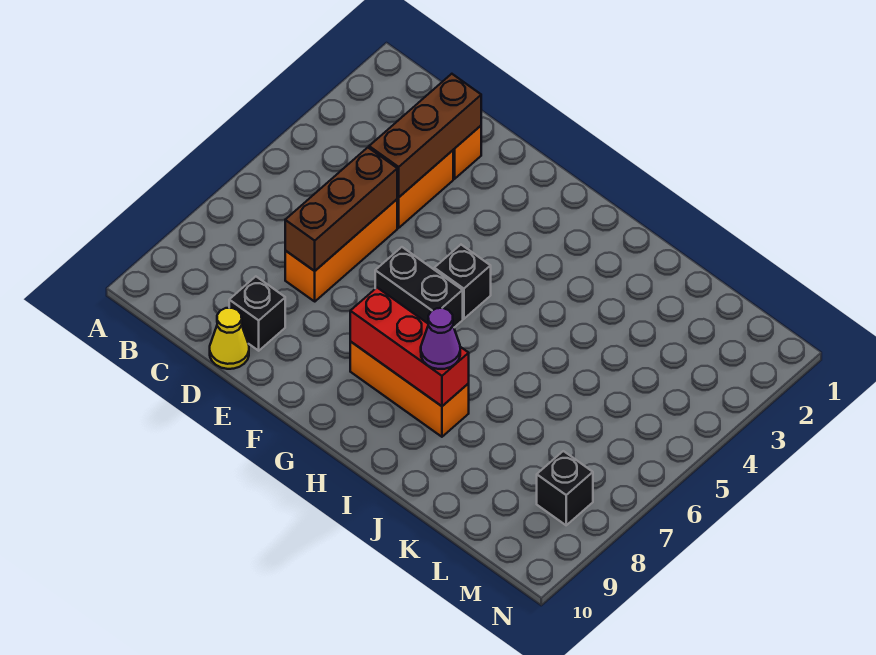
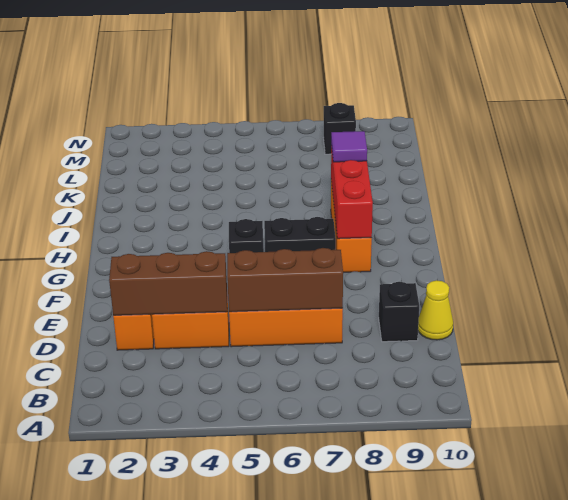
black 1x2 brick [375,247,463,327] -> black 1x2 brick turned to [264,217,336,252]
purple 1x1 cone [421,308,460,369] -> purple 1x1 tile [331,131,367,162]

